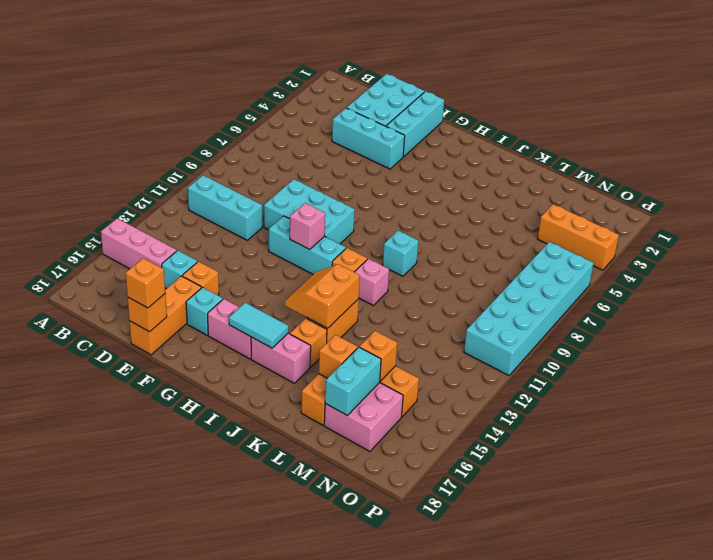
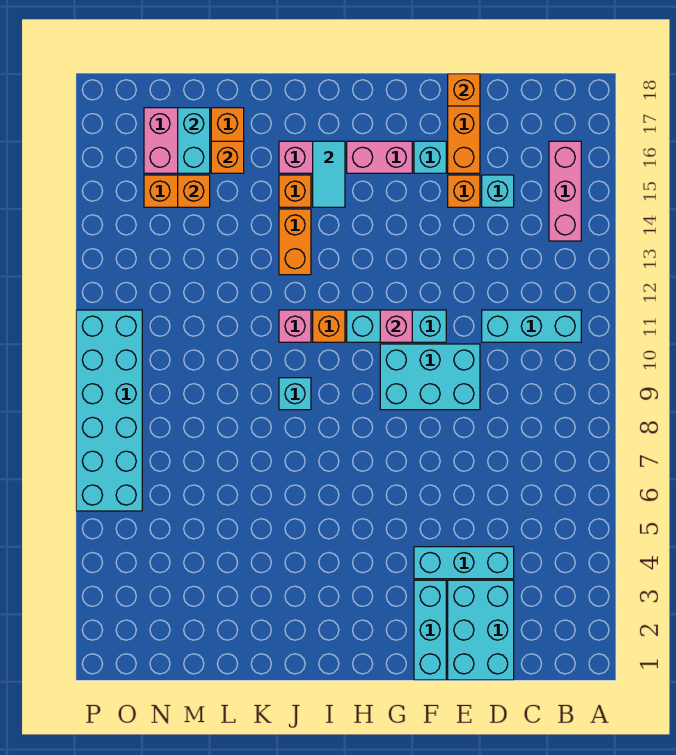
pink 1x3 brick [101,218,177,269] -> pink 1x3 brick turned to [549,141,581,241]
orange 1x1 brick [126,258,165,308] -> none
cyan 1x2 tile [229,303,288,348] -> cyan 1x2 tile turned to [313,141,345,207]
orange 2x2 slope [285,264,360,328] -> none
orange 1x3 brick [538,204,619,270] -> none

